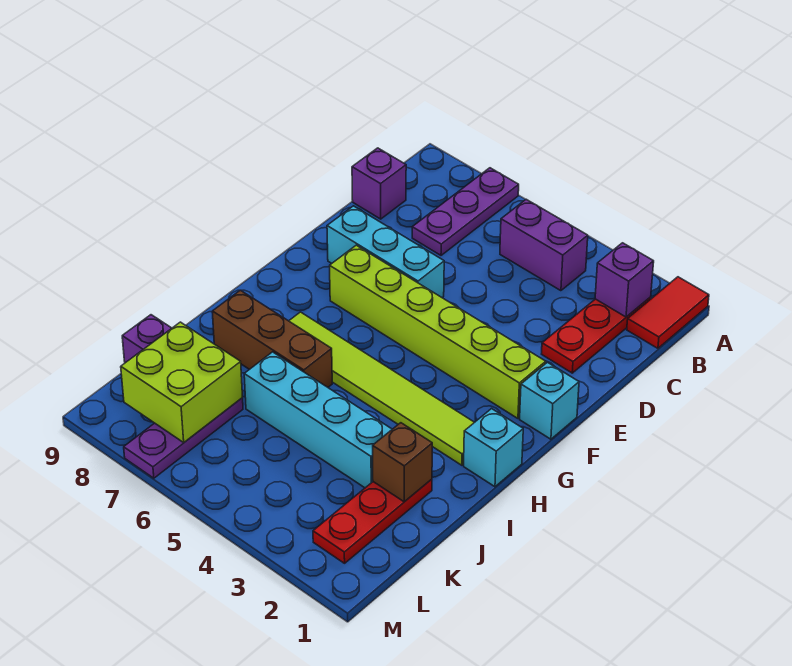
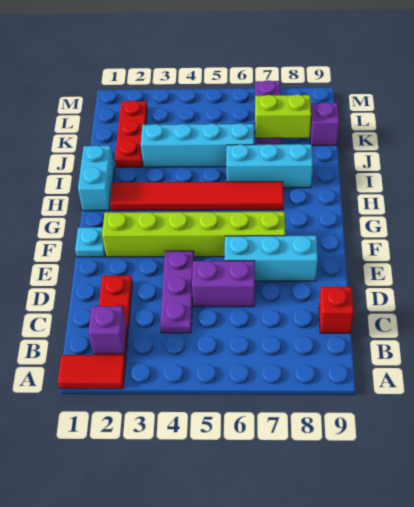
red 1x2 tile [627,277,709,348] -> red 1x2 tile turned to [58,355,126,389]
purple 1x3 plate [412,168,519,255] -> purple 1x3 plate moved to [160,251,194,333]
purple 1x2 brick [500,199,588,291] -> purple 1x2 brick moved to [192,261,255,307]
purple 1x1 brick [352,148,406,219] -> red 1x1 brick [319,287,354,333]
cyan 1x1 brick [520,362,579,439] -> cyan 1x1 plate [75,227,105,257]
cyan 1x1 brick [464,409,523,487] -> cyan 1x2 brick [78,145,114,211]
lime 1x6 tile [289,312,474,465] -> red 1x6 tile [110,182,284,211]
brown 1x3 brick [212,290,332,387] -> cyan 1x3 brick [226,144,313,188]
brown 1x1 brick [373,423,432,502] -> none
lime 2x2 brick [121,322,242,442] -> lime 1x2 brick [255,94,311,138]

